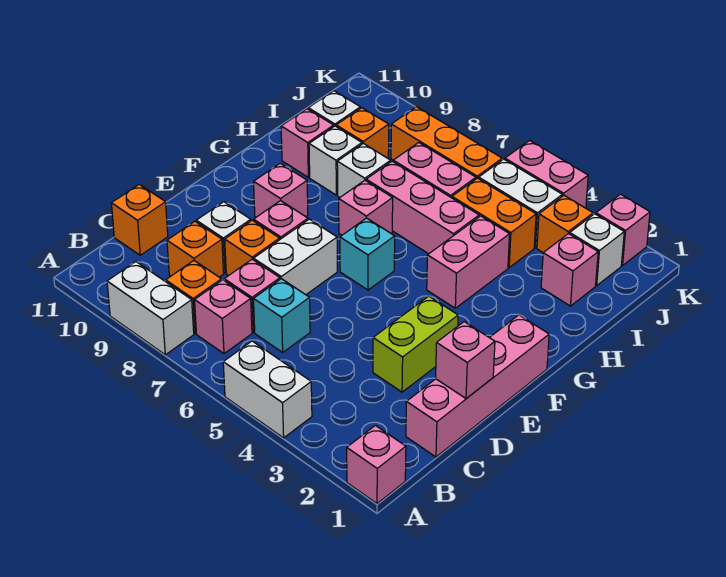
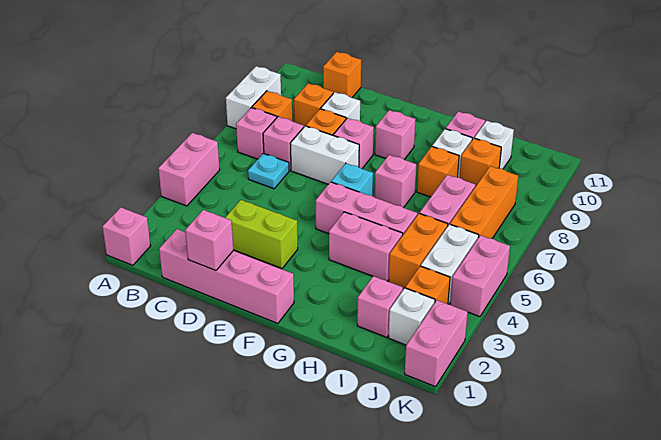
white 1x2 brick [223,341,312,438] -> pink 1x2 brick [158,133,220,206]
cyan 1x1 brick [254,279,310,352] -> cyan 1x1 plate [248,153,289,189]
pink 1x3 brick [366,161,479,254] -> pink 1x3 brick turned to [316,182,417,234]
white 1x1 brick [337,143,391,197] -> orange 1x1 brick [417,147,459,197]
pink 1x1 brick [596,194,650,266] -> pink 1x2 brick [405,300,468,387]

